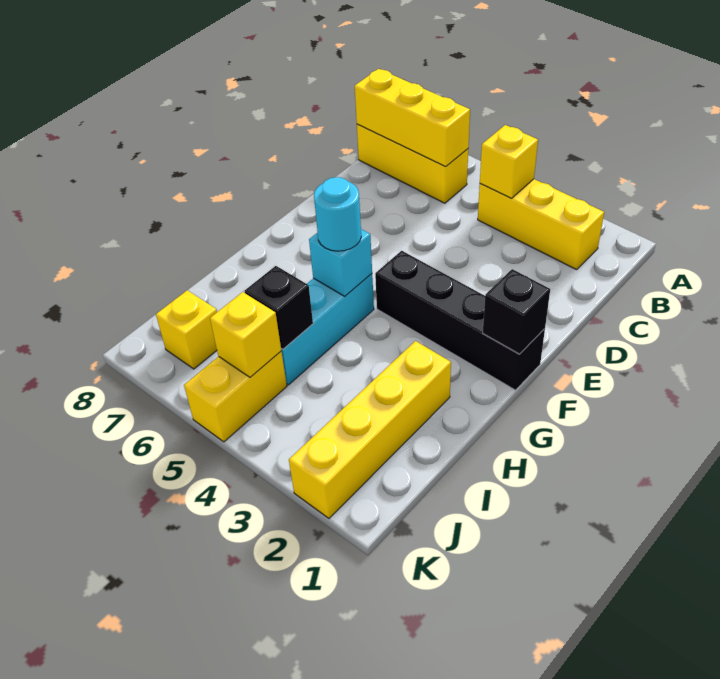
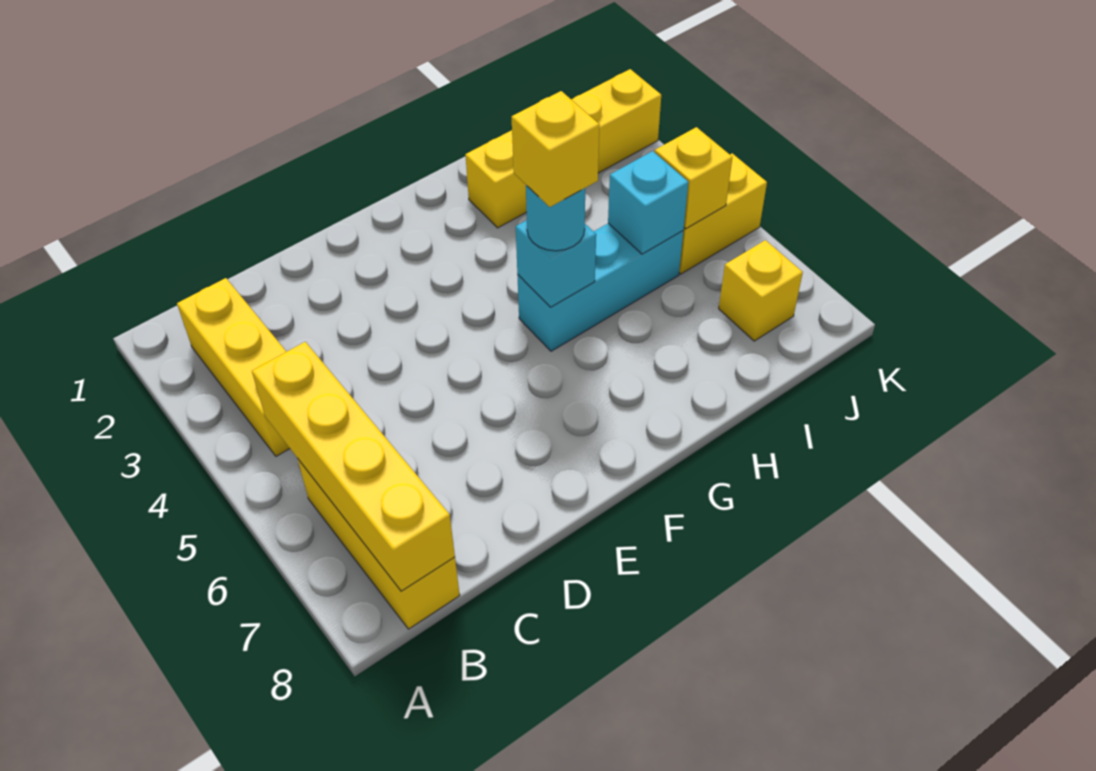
yellow 1x1 brick [480,125,538,198] -> yellow 1x1 brick moved to [512,91,600,207]
yellow 1x3 brick [355,69,470,167] -> yellow 1x4 brick [252,342,455,591]
black 1x4 brick [375,251,545,390] -> none
black 1x1 brick [483,269,550,354] -> none
black 1x1 brick [245,266,313,349] -> cyan 1x1 brick [608,151,688,254]

